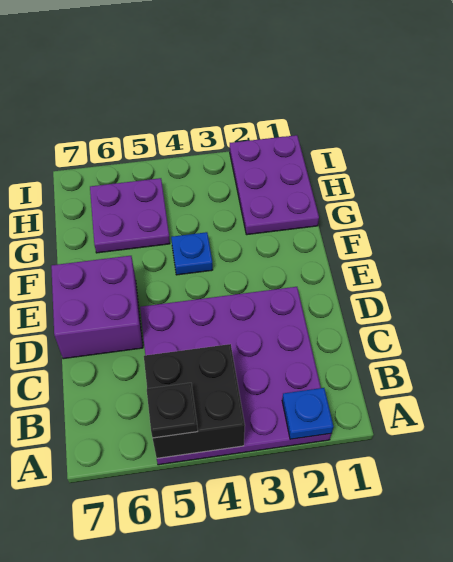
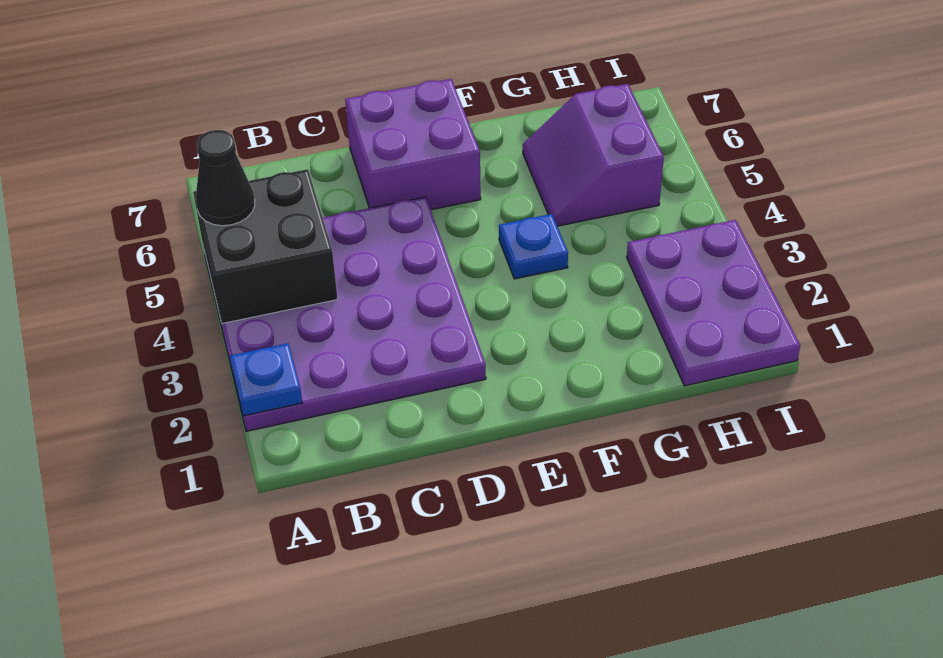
black 1x1 plate [147,383,198,438] -> black 1x1 cone [196,130,255,226]
purple 2x3 plate [230,135,319,235] -> purple 2x3 plate turned to [627,220,800,386]
purple 2x2 plate [90,178,170,253] -> purple 2x2 slope [523,84,664,226]

